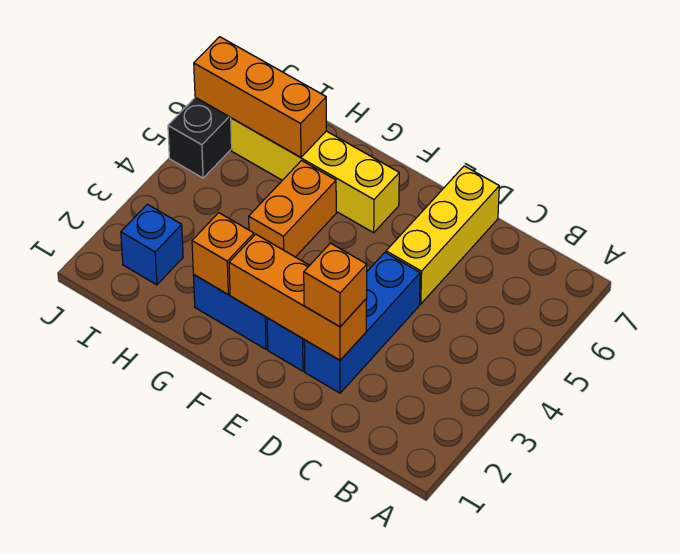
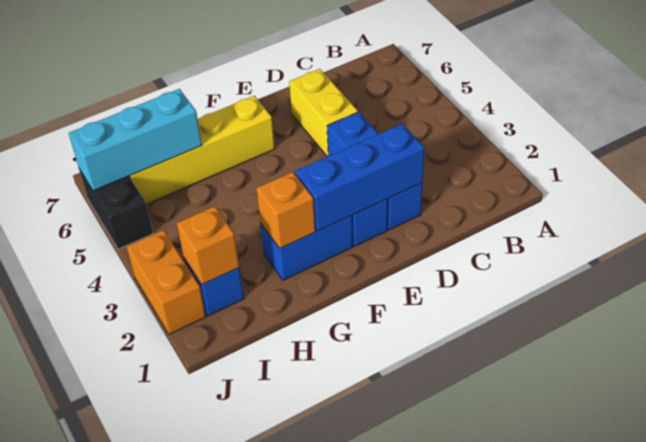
orange 1x3 brick [229,234,367,360] -> blue 1x3 brick [295,124,425,231]
orange 1x1 brick [304,243,367,327] -> orange 1x1 brick moved to [177,206,239,285]
yellow 1x3 brick [386,166,499,304] -> yellow 1x2 brick [289,69,358,157]
orange 1x2 brick [249,161,336,257] -> orange 1x2 brick moved to [127,230,206,334]
orange 1x3 brick [194,37,326,157] -> cyan 1x3 brick [69,89,202,191]

